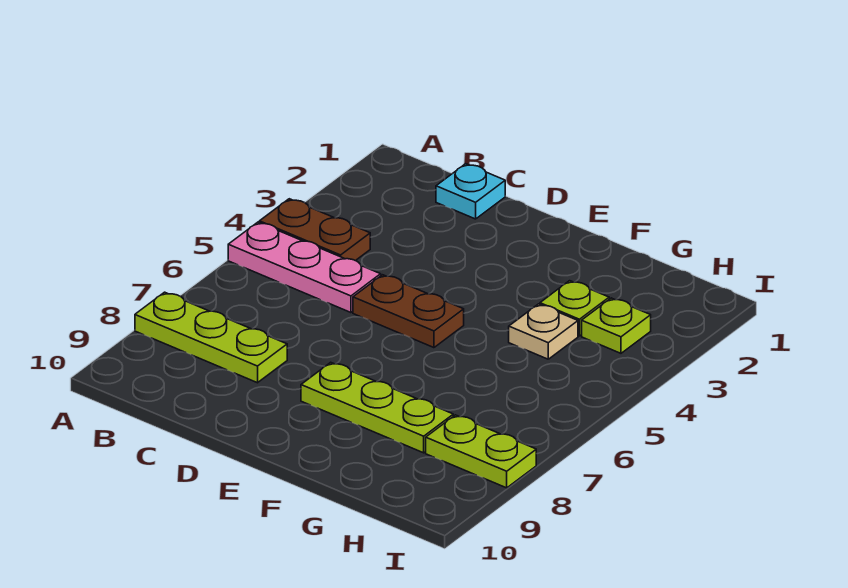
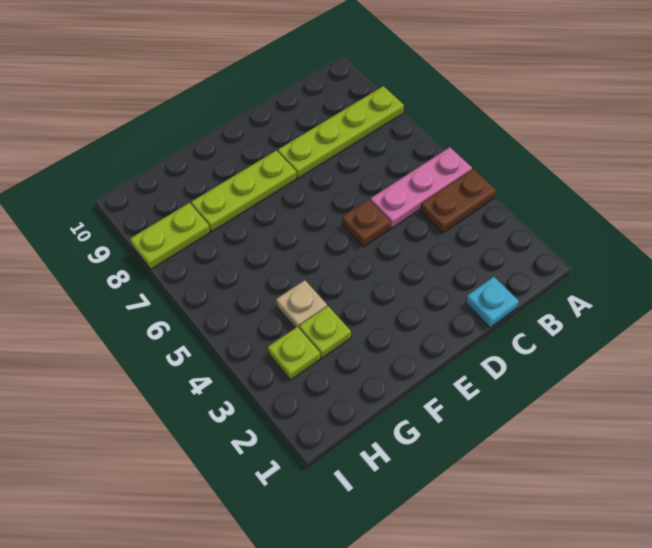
lime 1x3 plate [135,292,287,383] -> lime 1x4 plate [278,86,404,178]
brown 1x2 plate [353,275,464,348] -> brown 1x1 plate [342,200,391,247]

